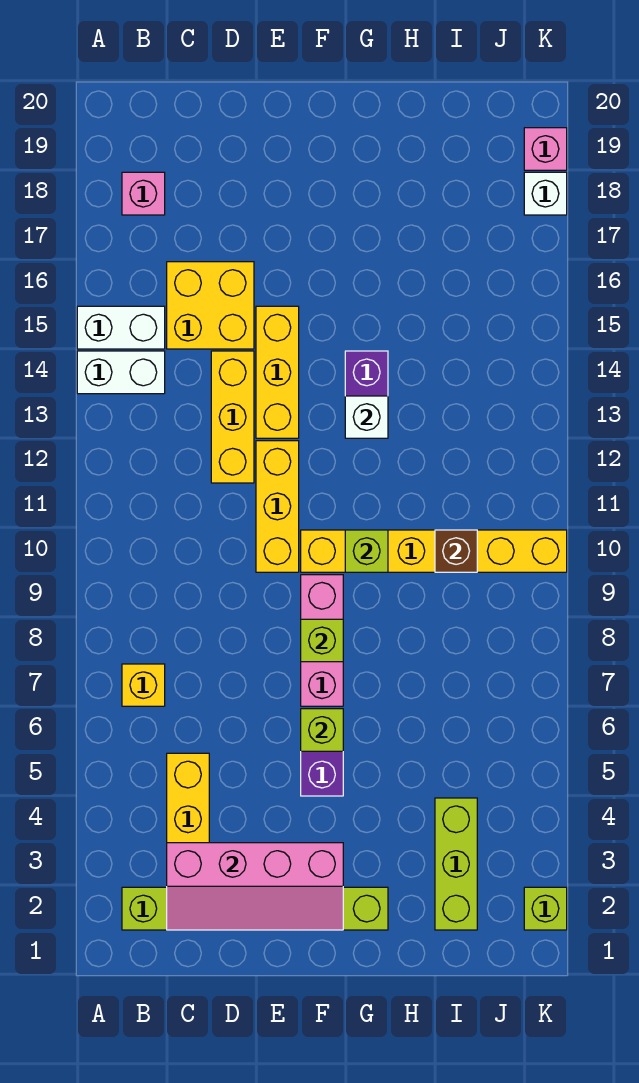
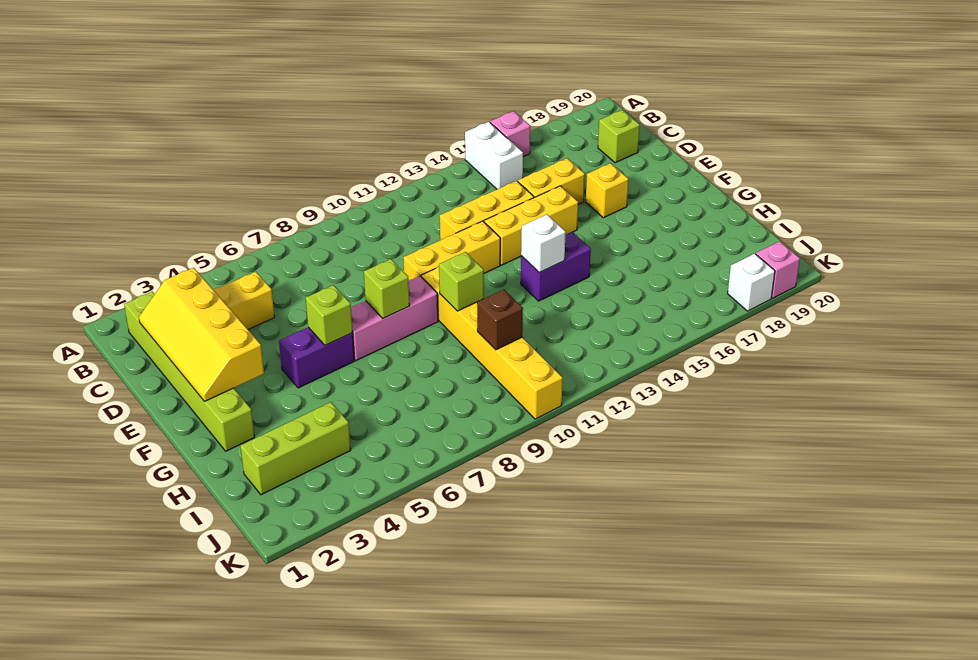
white 1x2 brick [77,351,165,394] -> none
yellow 1x1 brick [122,664,165,706] -> yellow 1x1 brick moved to [586,163,628,218]
pink 1x1 brick [122,172,165,215] -> pink 1x1 brick moved to [490,111,530,157]
pink 2x4 slope [167,843,343,930] -> yellow 2x4 slope [139,268,264,401]
yellow 2x2 brick [167,262,254,349] -> yellow 1x2 brick [518,158,585,204]
lime 1x1 brick [524,887,567,930] -> lime 1x1 brick moved to [598,110,640,163]

